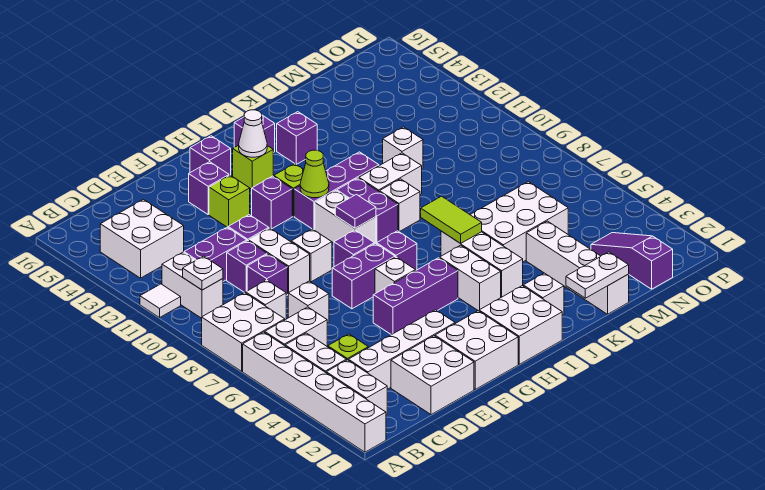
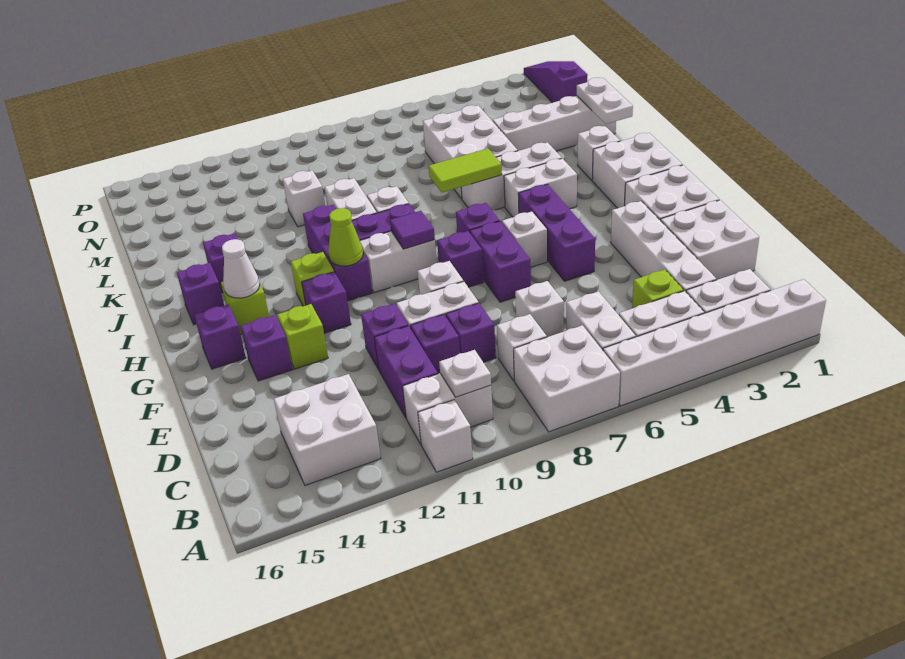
white 1x1 tile [140,284,181,318] -> white 1x1 brick [418,400,473,472]
purple 1x3 slope [591,233,673,289] -> purple 1x3 slope turned to [524,61,588,103]

